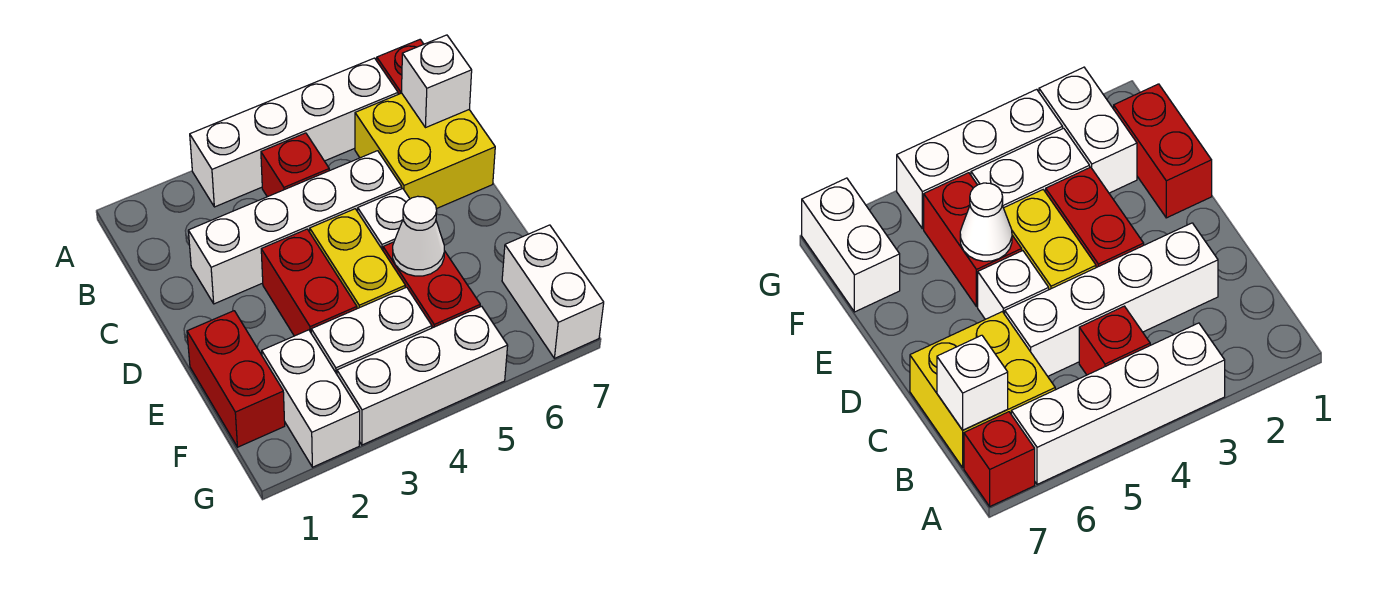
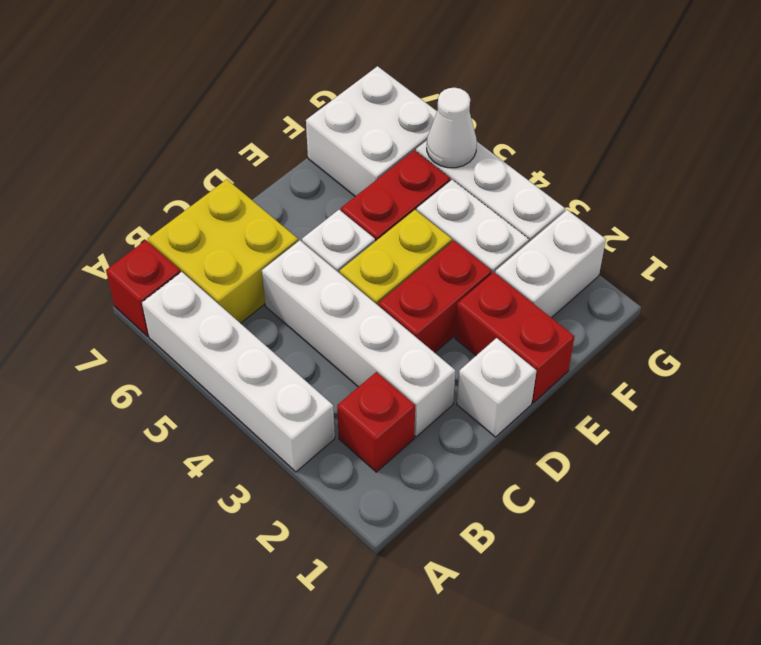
red 1x1 brick [261,133,329,197] -> red 1x1 brick moved to [337,372,415,472]
white 1x1 brick [402,35,472,128] -> white 1x1 brick moved to [457,338,536,437]
red 1x2 brick [187,311,285,447] -> red 1x2 brick turned to [455,272,575,403]
white 1x1 cone [393,196,444,276] -> white 1x1 cone moved to [427,88,477,168]
white 1x2 brick [502,225,604,358] -> white 2x2 brick [306,66,437,196]

